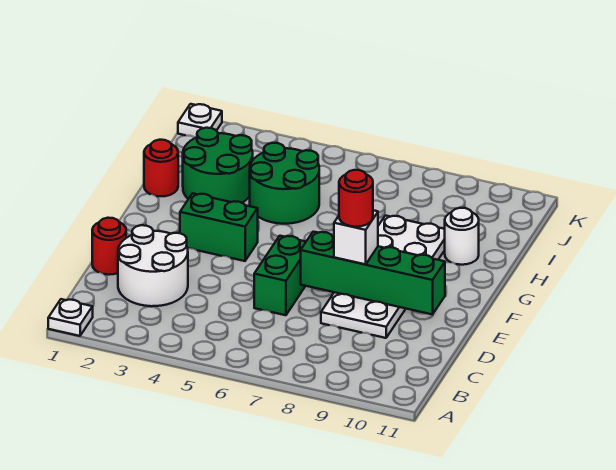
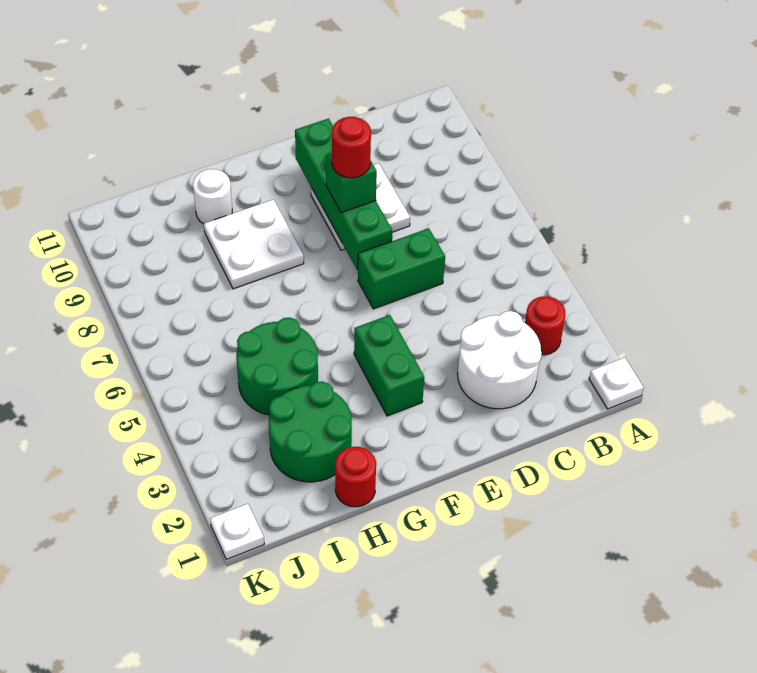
red 1x1 round brick [92,218,126,275] -> red 1x1 round brick moved to [525,296,566,355]
white 1x1 brick [334,210,378,264] -> green 1x1 brick [326,153,377,213]

